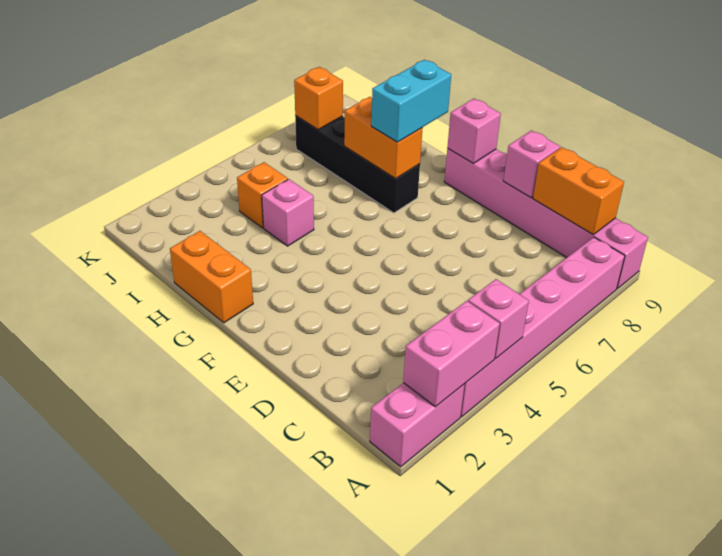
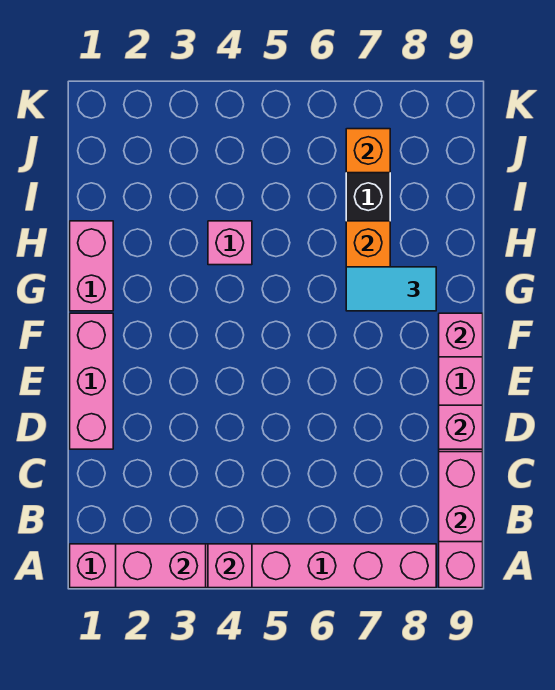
orange 1x2 brick [533,147,624,235] -> pink 1x2 brick [439,452,483,542]
none -> pink 1x3 brick [70,313,113,449]
orange 1x2 brick [170,231,253,323] -> pink 1x2 brick [70,221,113,311]
cyan 1x2 brick [371,60,451,142] -> cyan 1x2 tile [346,267,436,311]
orange 1x1 brick [237,162,288,228] -> none

